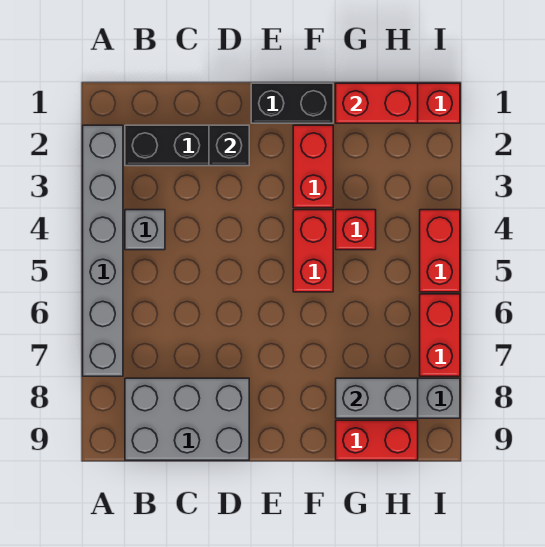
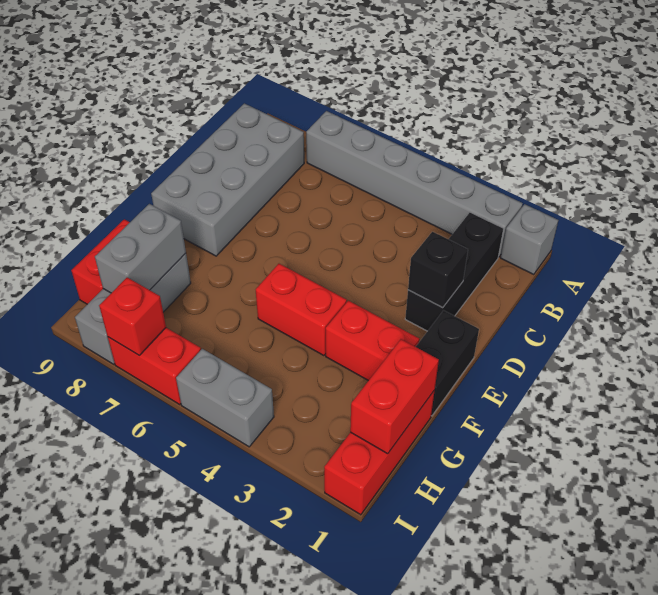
grey 1x1 brick [125,210,165,250] -> grey 1x1 brick moved to [501,204,558,275]
grey 2x3 brick [125,378,249,460] -> grey 2x4 brick [151,103,304,256]
red 1x1 brick [336,210,376,250] -> red 1x1 brick moved to [99,278,166,355]
red 1x2 brick [420,210,460,292] -> grey 1x2 brick [176,349,274,447]

